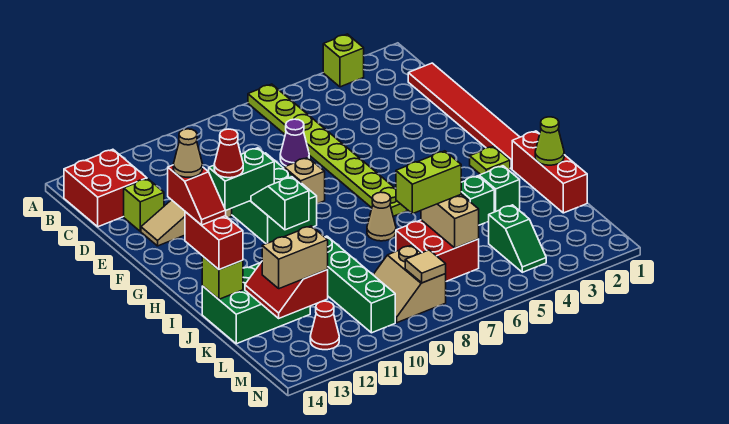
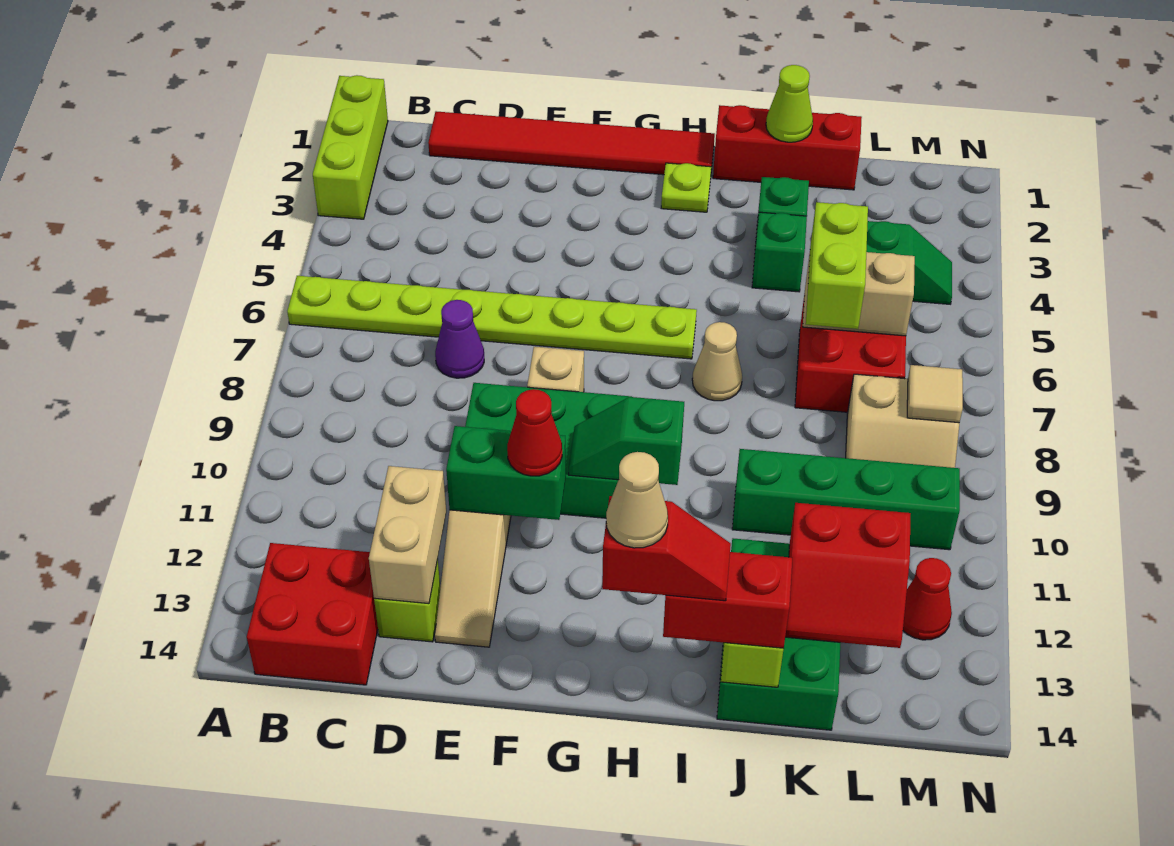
lime 1x1 brick [323,34,364,87] -> lime 1x3 brick [313,75,388,219]
green 1x2 brick [209,148,274,210] -> green 1x2 brick turned to [446,426,566,520]
tan 1x2 brick [262,226,328,289] -> tan 1x2 brick moved to [369,466,446,604]

